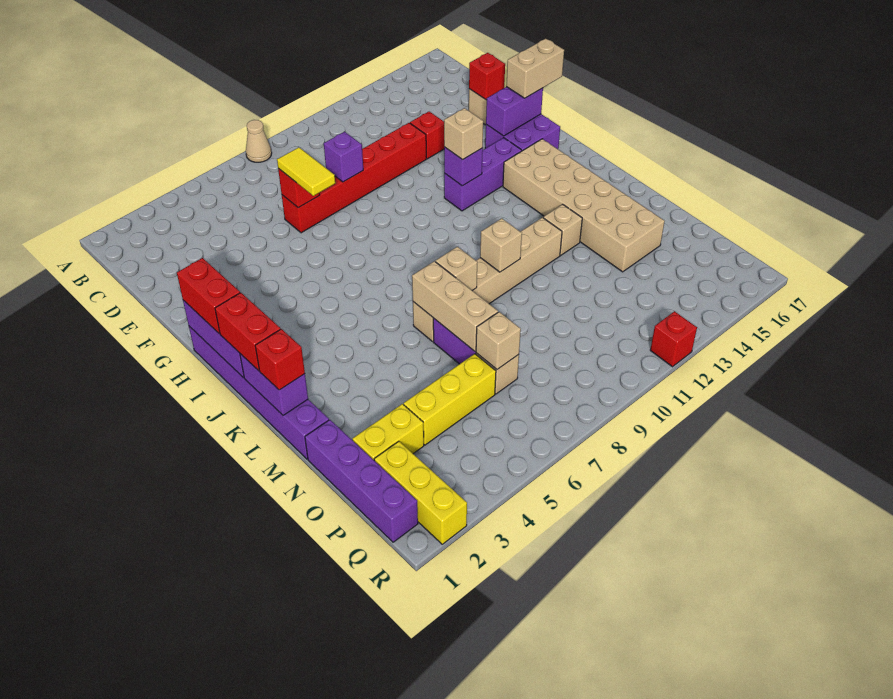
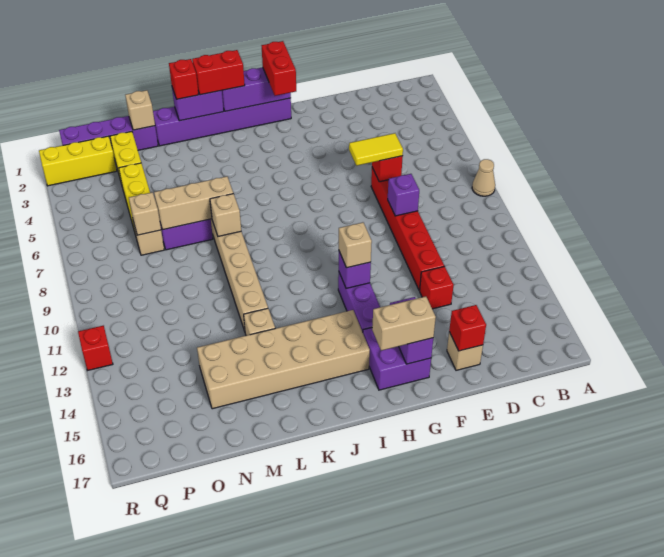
tan 1x2 brick [506,39,564,98] -> tan 1x2 brick turned to [372,296,436,351]
red 1x2 brick [177,258,240,334] -> red 1x2 brick turned to [262,41,296,96]
tan 1x1 brick [480,218,522,272] -> tan 1x1 brick moved to [125,90,155,130]

